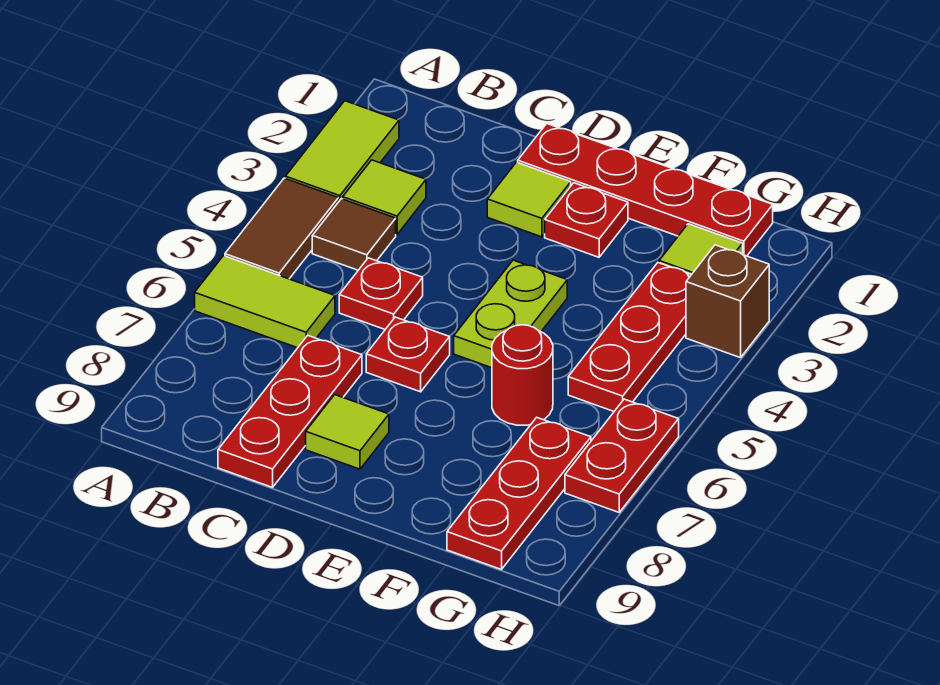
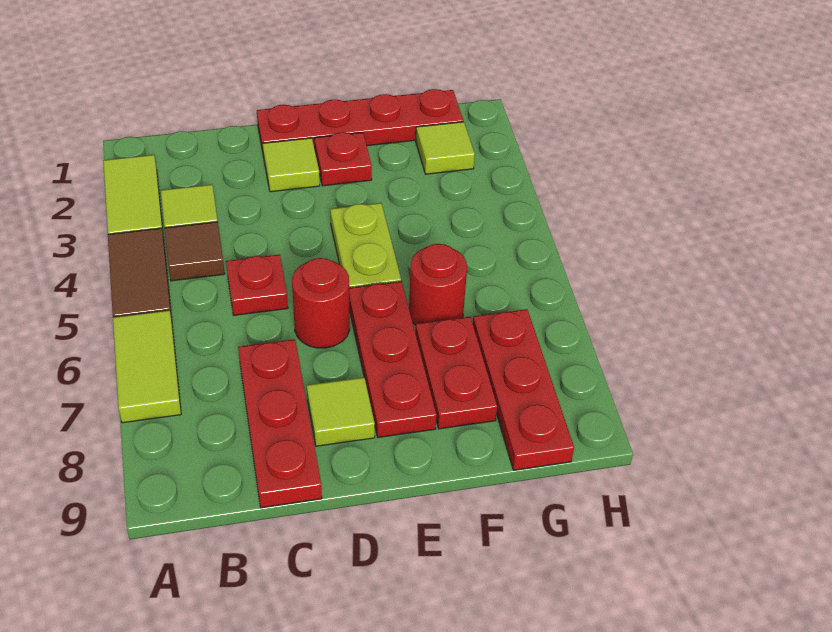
lime 1x2 tile [195,256,335,348] -> lime 1x2 tile turned to [113,310,181,423]
red 1x1 plate [366,317,450,392] -> red 1x1 round brick [292,258,350,348]
red 1x3 plate [568,263,692,411] -> red 1x3 plate moved to [349,281,436,437]
brown 1x1 brick [686,245,769,358] -> none
red 1x2 plate [565,399,679,512] -> red 1x2 plate moved to [415,317,497,429]

